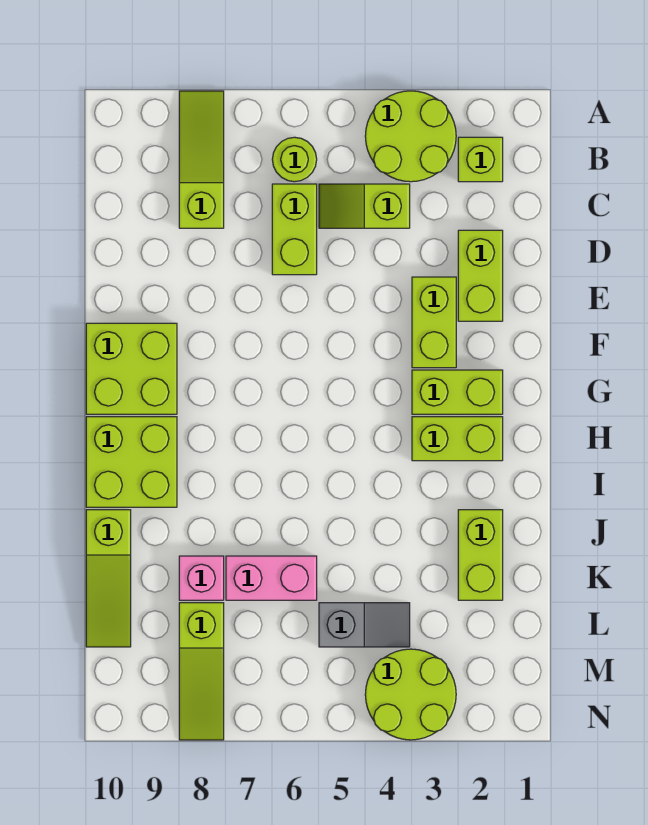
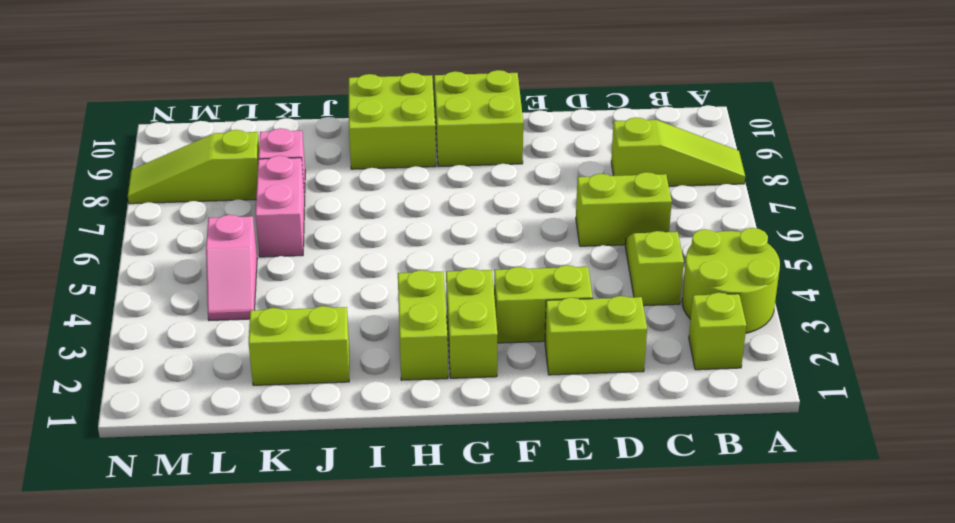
lime 1x1 round brick [272,137,317,182] -> none
lime 1x3 slope [86,510,131,647] -> none
grey 1x2 slope [319,603,410,647] -> pink 1x2 slope [206,215,257,320]
lime 2x2 round brick [365,649,456,740] -> none

